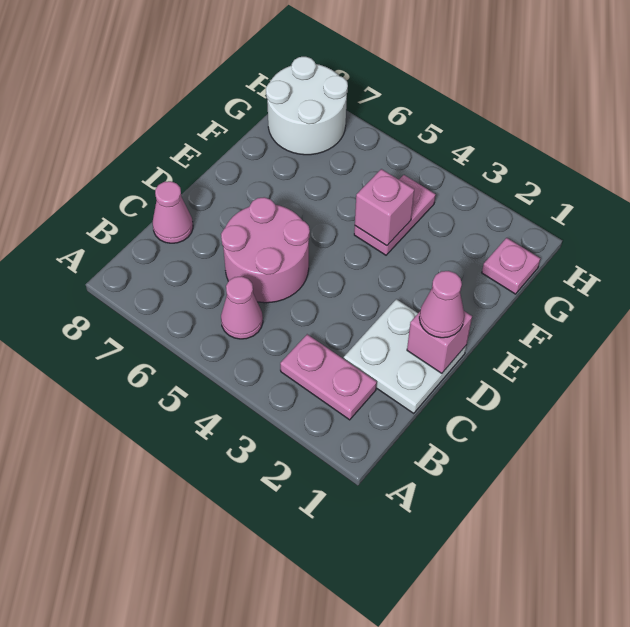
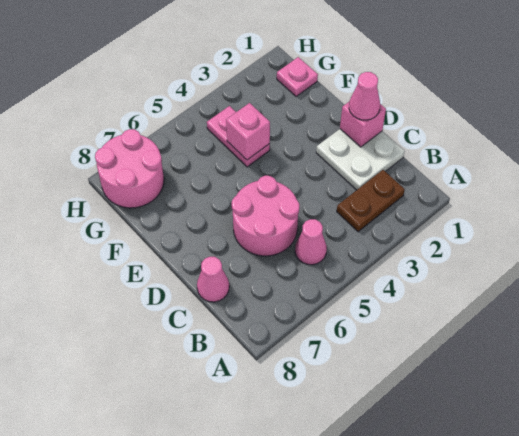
pink 1x2 plate [280,334,377,420] -> brown 1x2 plate [337,170,405,232]
white 2x2 round brick [266,57,348,155] -> pink 2x2 round brick [95,129,164,208]

